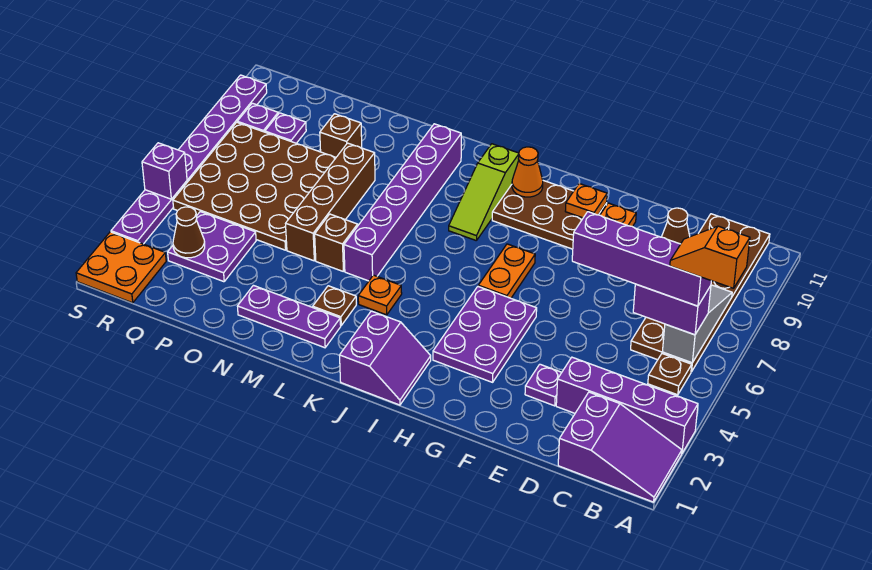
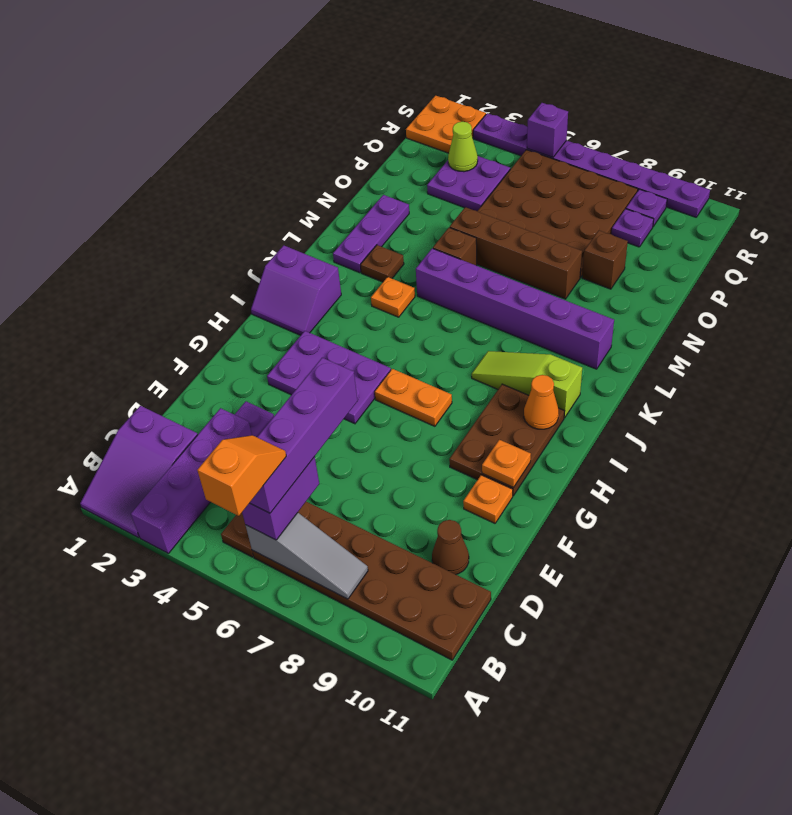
brown 1x1 cone [173,207,205,258] -> lime 1x1 cone [448,122,478,172]

